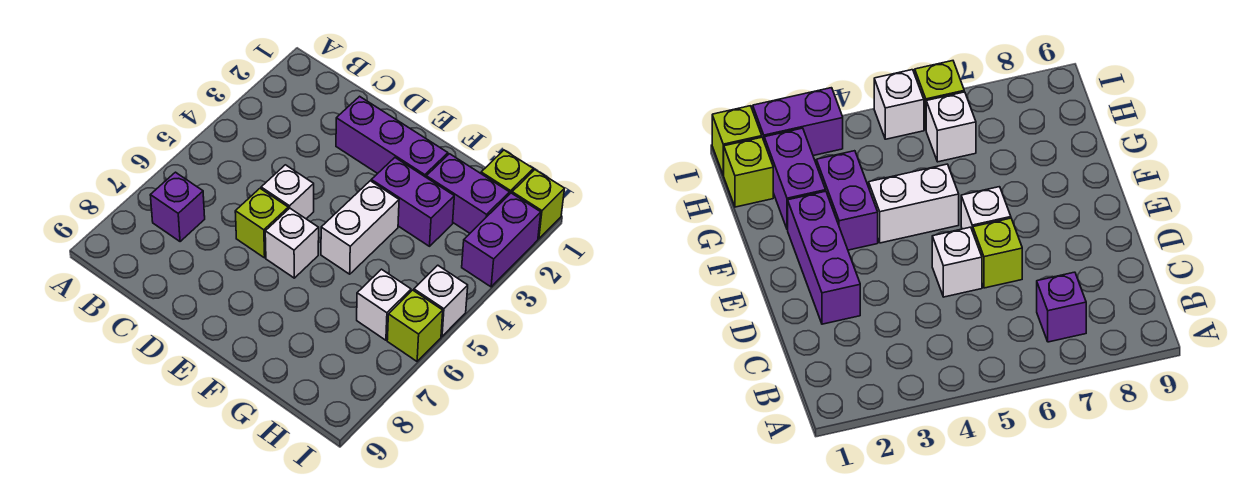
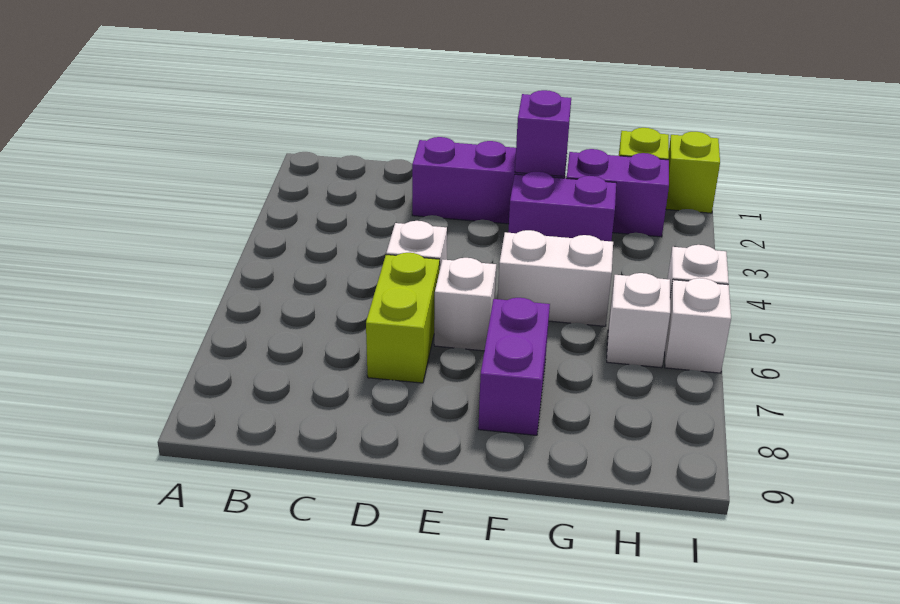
purple 1x1 brick [150,172,205,242] -> purple 1x1 brick moved to [515,90,571,176]
lime 1x1 brick [235,189,288,258] -> lime 1x2 brick [366,253,440,383]
white 1x2 brick [321,181,399,274] -> white 1x2 brick turned to [498,230,613,326]
purple 1x2 brick [462,193,541,287] -> purple 1x2 brick moved to [478,298,550,435]
lime 1x1 brick [387,290,443,361] -> white 1x1 brick [665,278,731,373]

